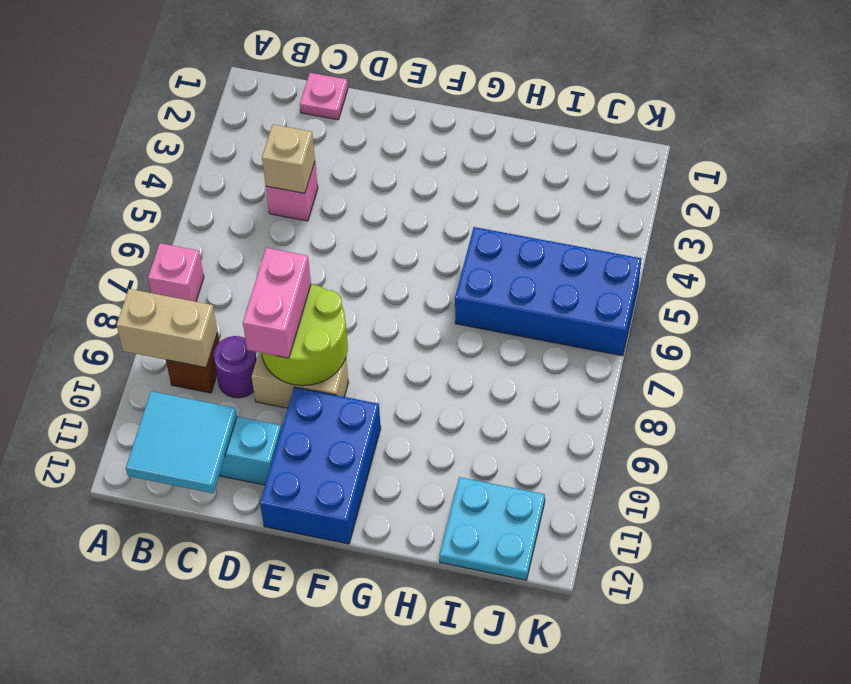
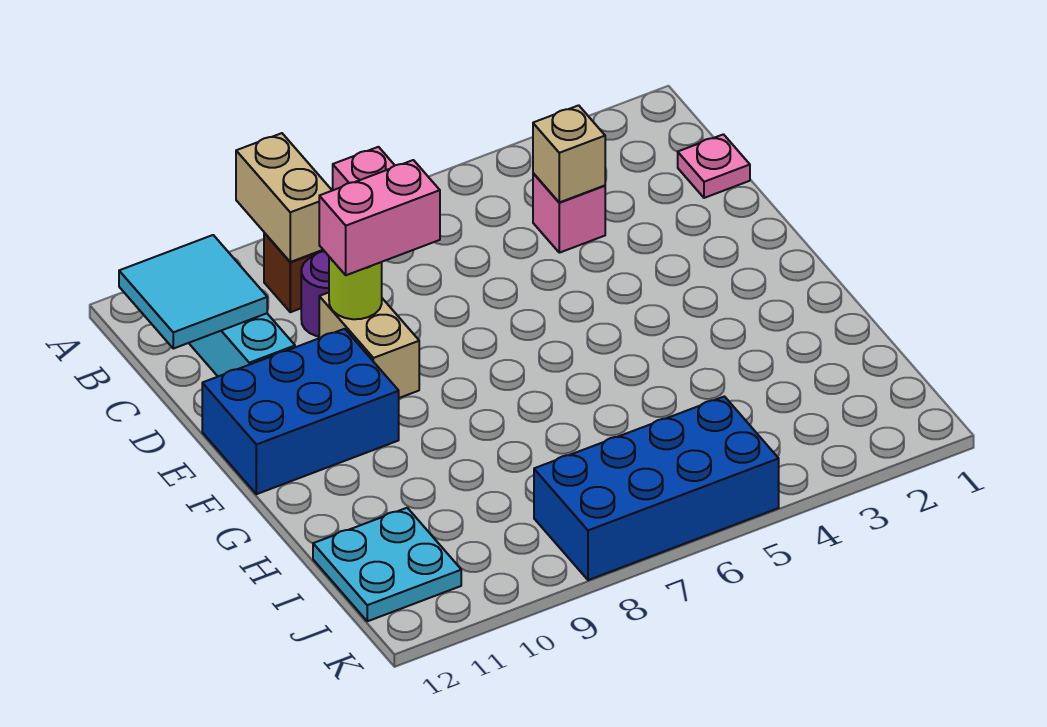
lime 2x2 round brick [262,284,348,386] -> lime 1x1 round brick [329,257,382,319]
blue 2x4 brick [455,227,642,356] -> blue 2x4 brick turned to [534,396,779,580]

